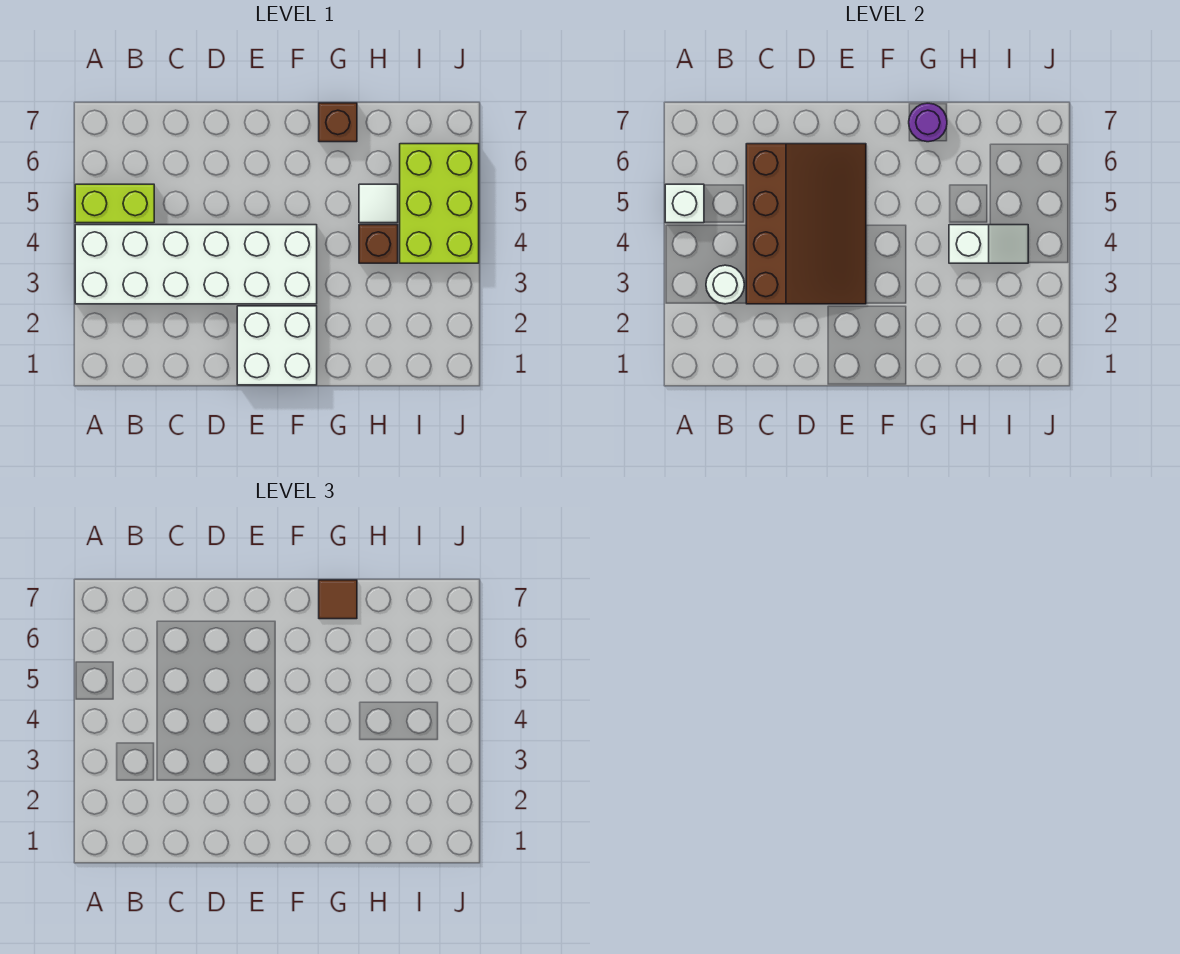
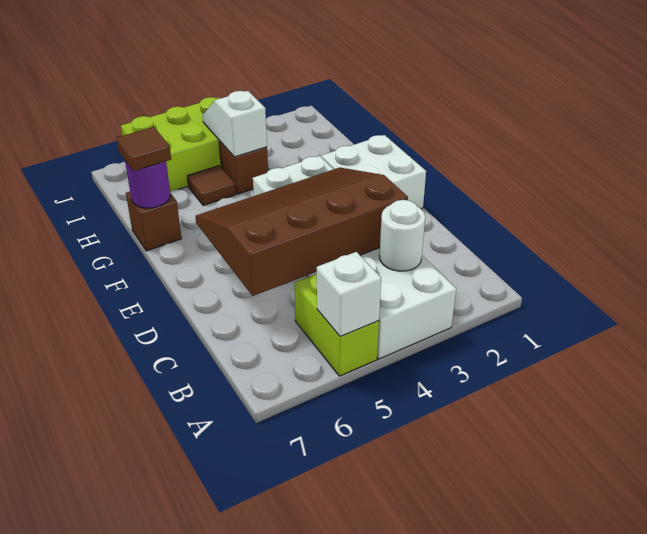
white 1x1 tile [359,184,398,223] -> brown 1x1 tile [187,166,236,206]

